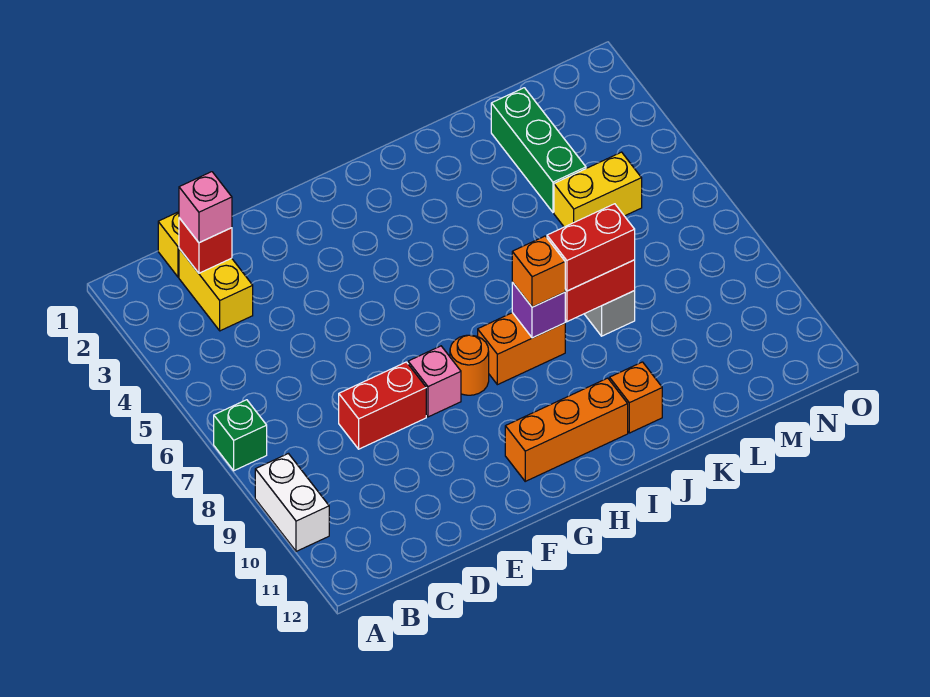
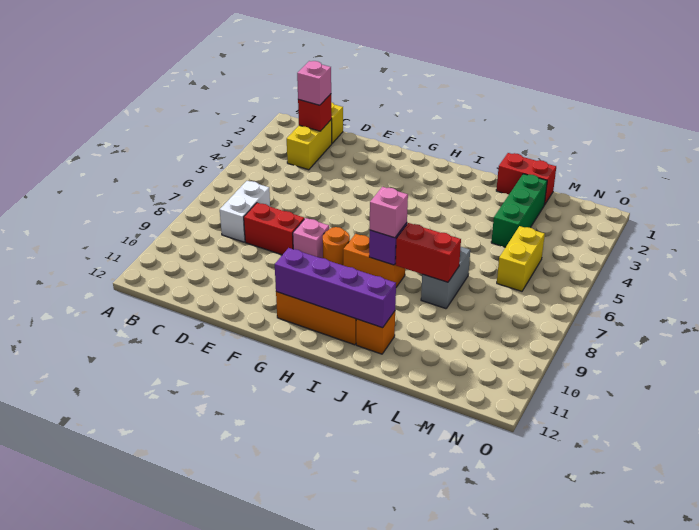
green 1x1 brick [214,400,267,471] -> none
white 1x2 brick [255,454,329,551] -> white 1x2 brick moved to [220,181,270,242]
none -> purple 1x4 brick [275,248,396,328]
orange 1x1 brick [512,236,565,307] -> pink 1x1 brick [370,187,408,238]
red 1x2 brick [547,204,635,291] -> red 1x2 brick moved to [496,153,556,205]
yellow 1x2 brick [554,152,642,227] -> yellow 1x2 brick turned to [497,226,545,291]

